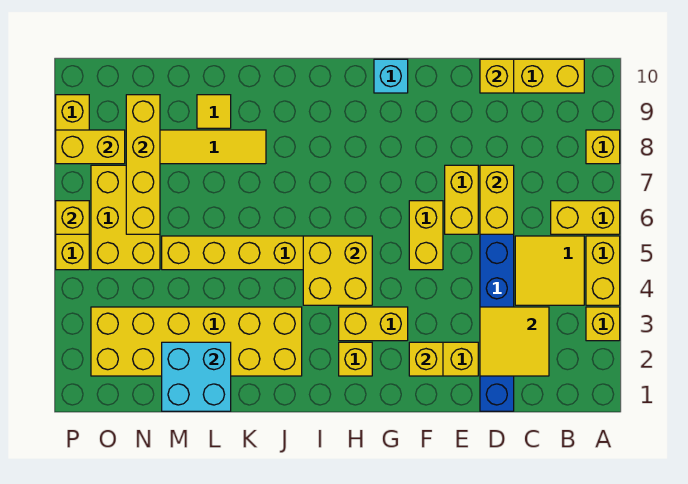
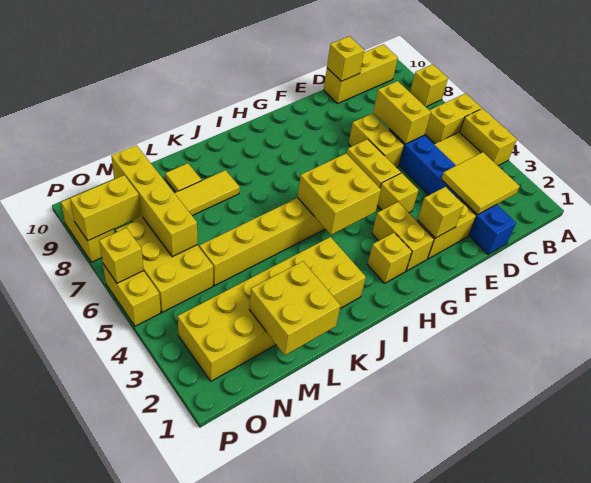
yellow 1x1 brick [586,307,620,341] -> yellow 1x1 brick moved to [377,173,418,213]
yellow 1x2 brick [339,307,408,341] -> yellow 1x2 brick turned to [372,202,434,271]
cyan 1x1 brick [374,59,408,93] -> none
cyan 2x2 brick [162,342,231,411] -> yellow 2x2 brick [249,261,341,355]

